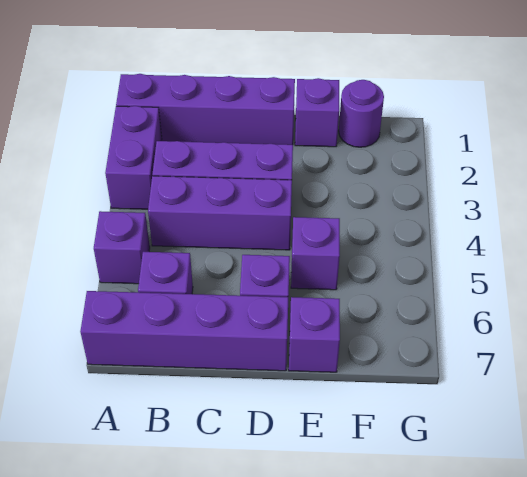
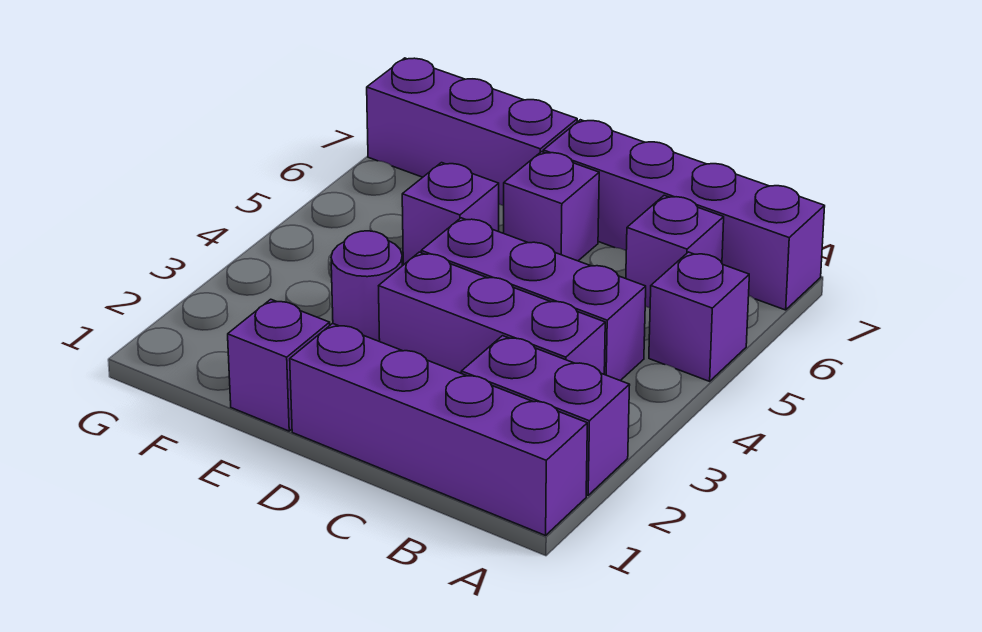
purple 1x2 brick [105,106,162,209] -> purple 1x2 brick turned to [461,336,630,495]
purple 1x1 brick [289,297,340,372] -> purple 1x3 brick [367,58,577,206]
purple 1x1 round brick [339,80,384,147] -> purple 1x1 round brick moved to [331,231,402,342]

